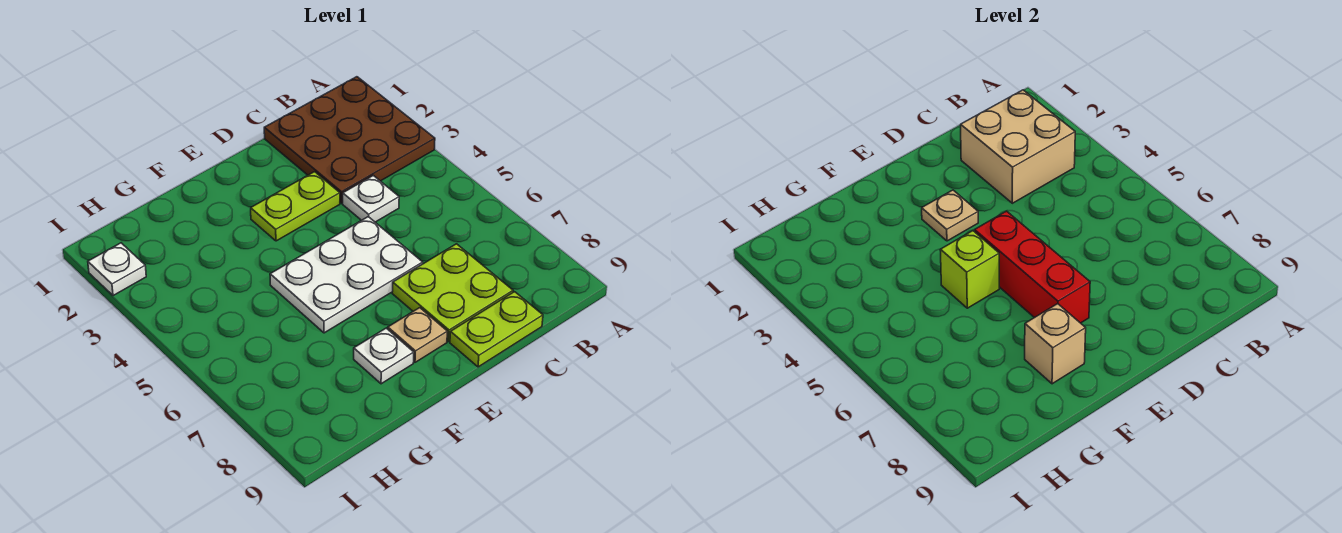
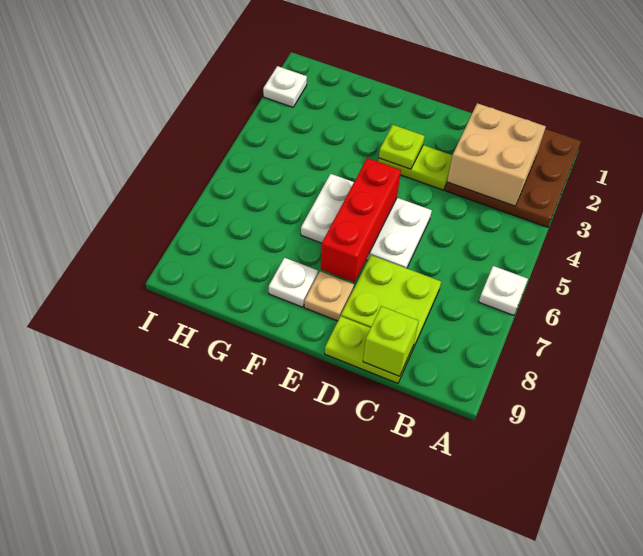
white 1x1 plate [343,175,399,222] -> white 1x1 plate moved to [479,266,528,315]
tan 1x1 plate [922,190,978,241] -> lime 1x1 plate [379,125,425,169]
lime 1x1 brick [940,231,999,308] -> lime 1x1 brick moved to [363,306,418,376]
tan 1x1 brick [1025,304,1086,384] -> none

